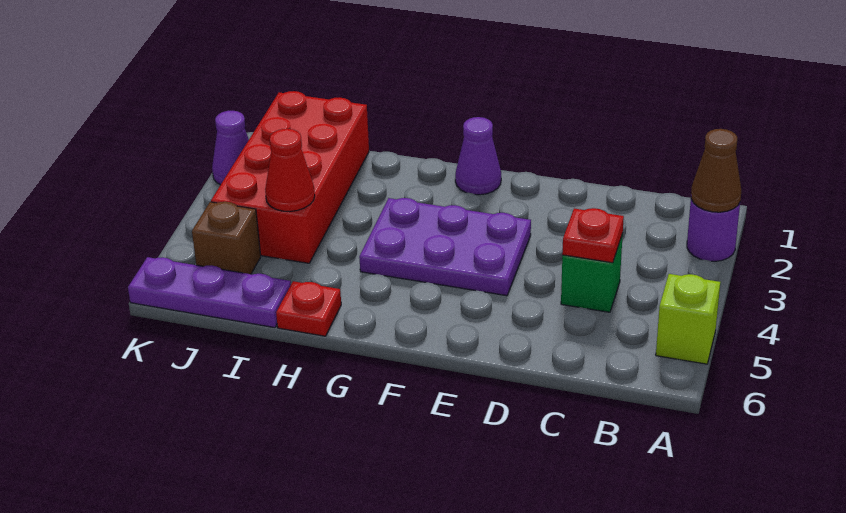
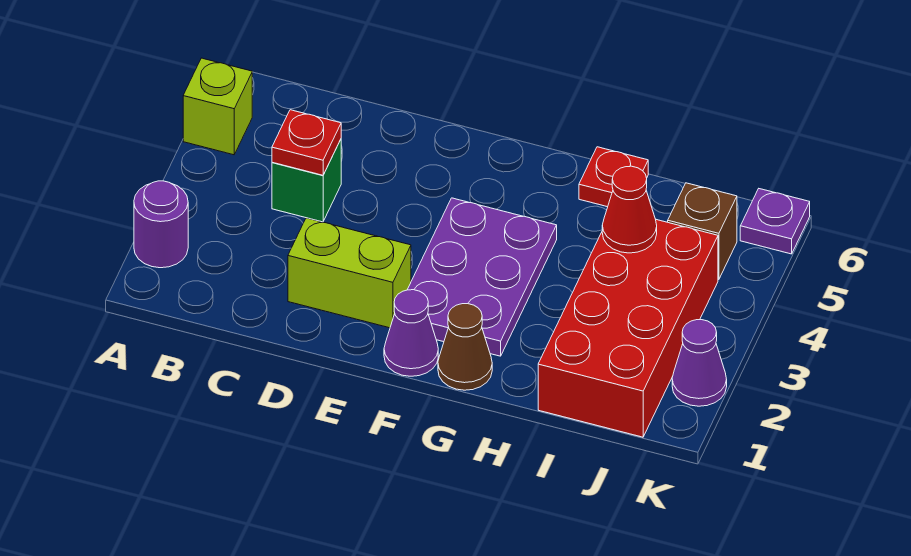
brown 1x1 cone [691,129,741,212] -> brown 1x1 cone moved to [438,304,492,390]
none -> lime 1x2 brick [288,218,411,328]
purple 2x3 plate [359,198,531,296] -> purple 2x3 plate turned to [407,198,557,356]
purple 1x3 plate [128,257,291,328] -> purple 1x1 plate [740,189,810,254]

